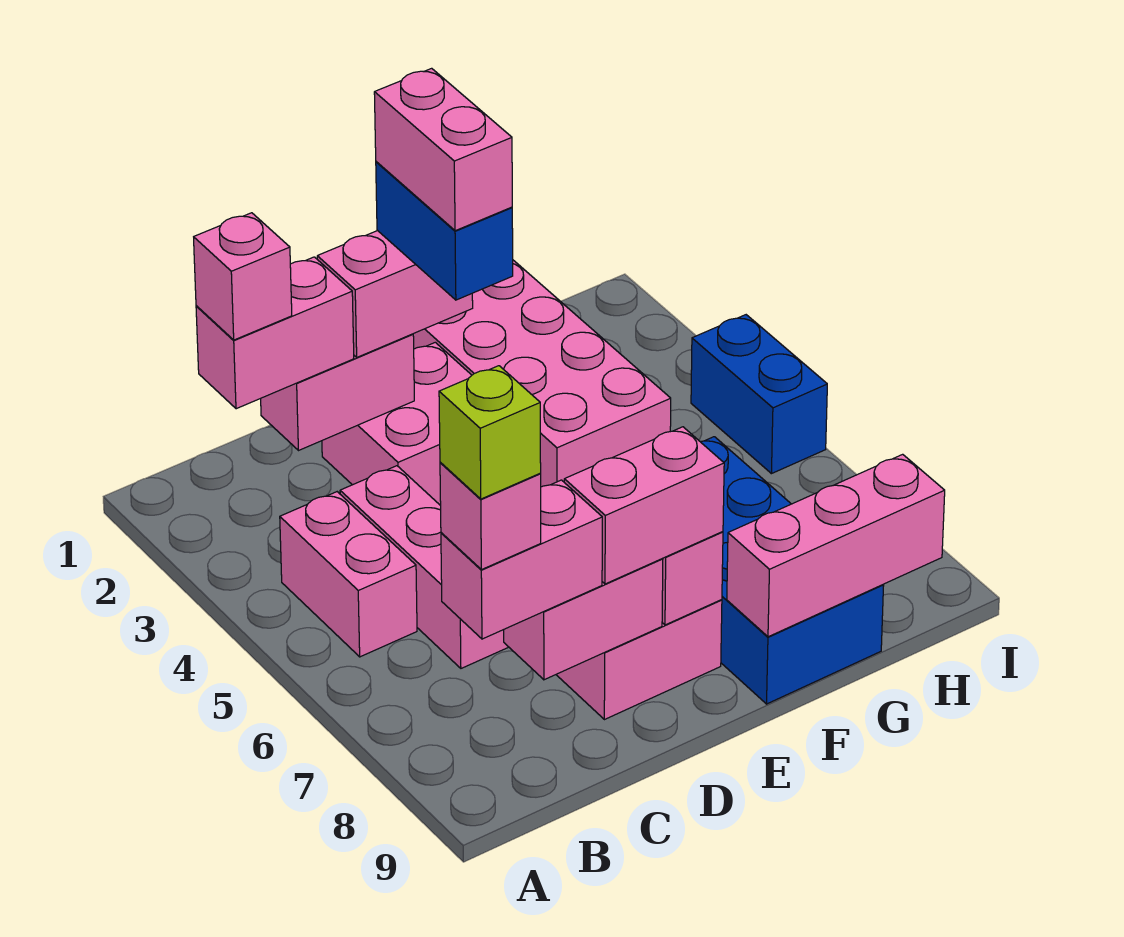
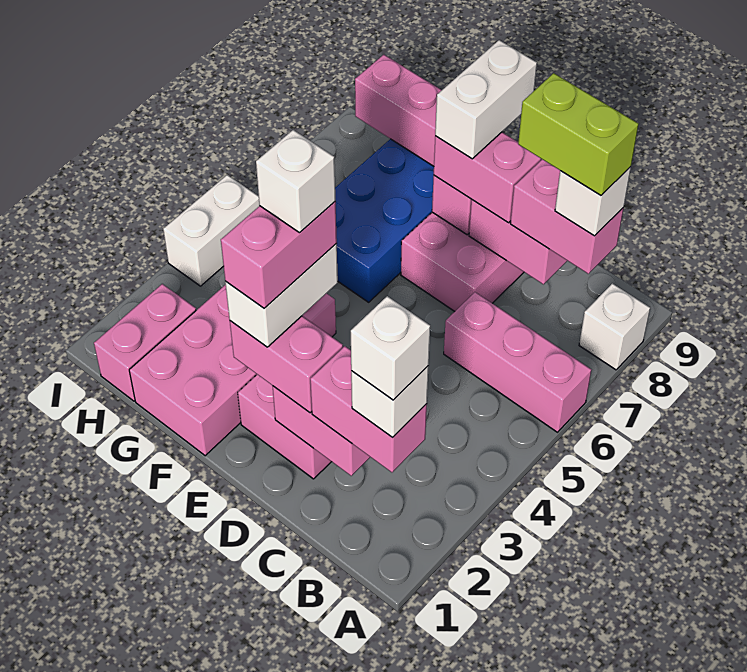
none -> white 1x1 brick [579,283,650,370]
pink 1x1 brick [194,213,292,340] -> white 1x1 brick [351,366,429,438]
none -> white 1x1 brick [351,296,430,400]
pink 1x2 brick [280,492,417,657] -> pink 1x2 brick moved to [94,284,196,401]
pink 1x1 brick [440,462,541,570] -> white 1x1 brick [555,167,631,236]
lime 1x1 brick [439,366,541,499] -> lime 1x2 brick [518,73,638,195]
pink 1x3 brick [340,466,508,668] -> pink 1x3 brick turned to [444,292,591,432]
blue 1x2 brick [376,162,513,300] -> white 1x2 brick [225,244,338,347]
none -> white 1x1 brick [256,130,335,233]
none -> white 1x2 brick [435,40,537,159]
blue 1x2 brick [691,315,827,474] -> white 1x2 brick [163,175,259,286]

